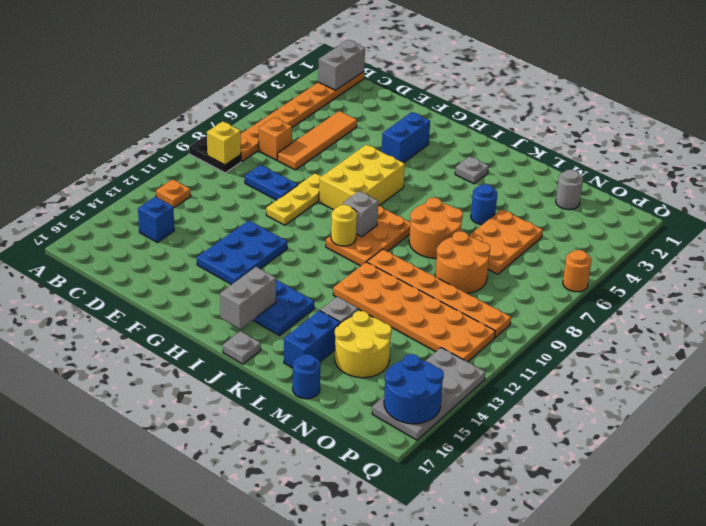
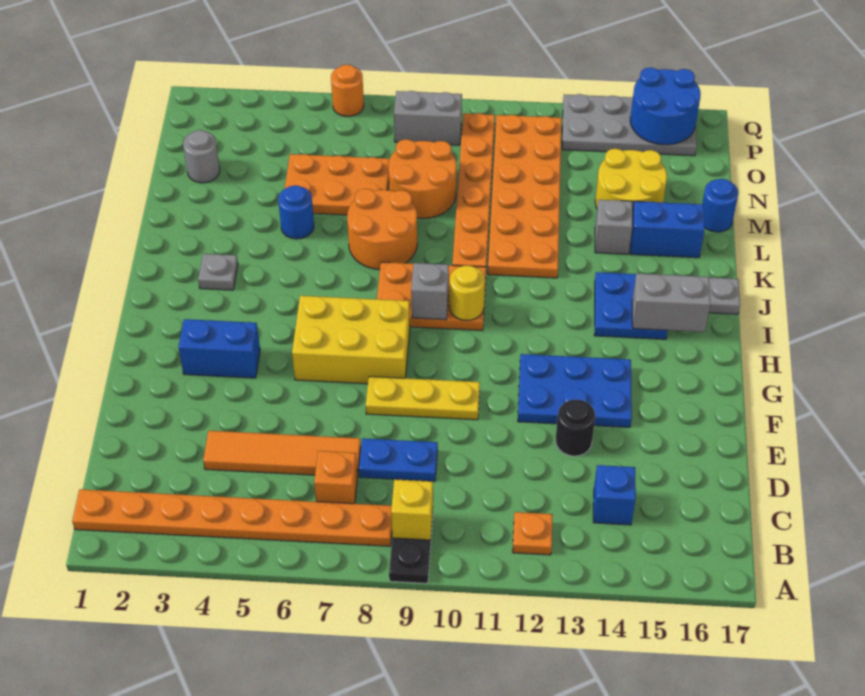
grey 1x2 brick [318,40,365,90] -> grey 1x2 brick moved to [394,91,462,145]
blue 1x2 plate [245,165,298,200] -> blue 1x2 plate turned to [359,438,438,481]
none -> black 1x1 round brick [556,400,595,456]

